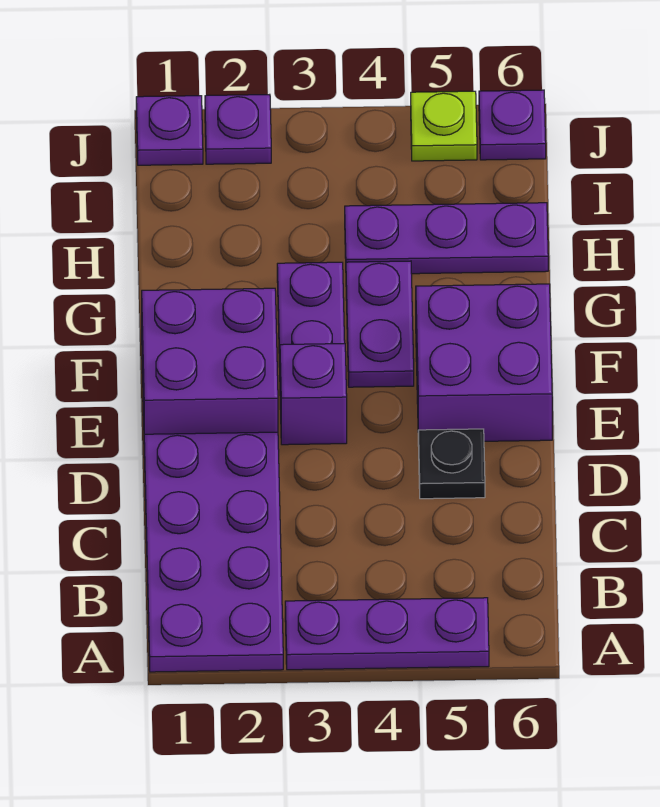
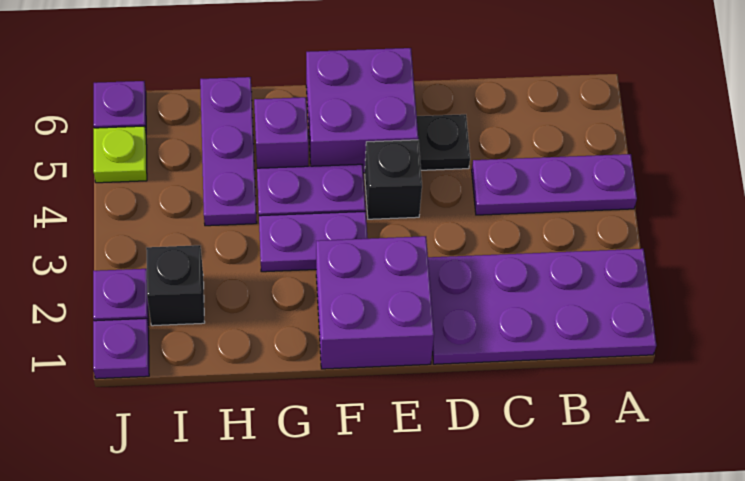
purple 1x3 plate [285,598,489,670] -> purple 1x3 plate turned to [472,154,637,215]
purple 1x1 brick [280,344,347,445] -> purple 1x1 brick moved to [254,97,308,168]
none -> black 1x1 brick [365,140,422,219]
none -> black 1x1 brick [146,245,205,326]

